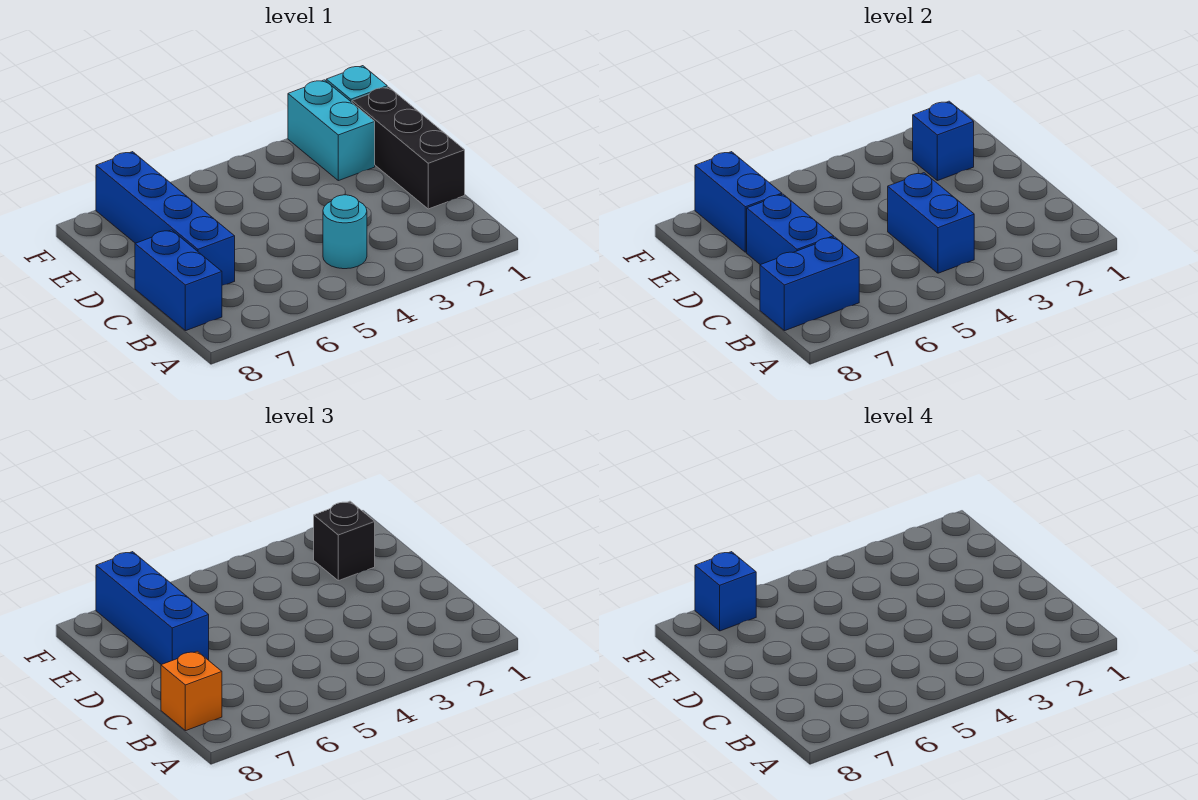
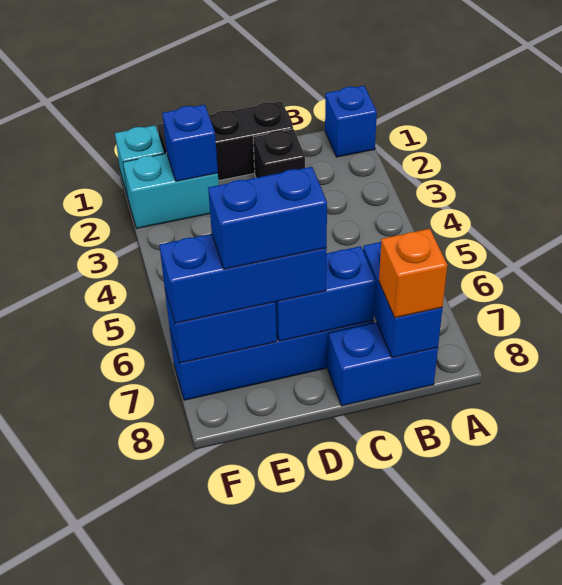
cyan 1x1 round brick [323,195,367,269] -> none
blue 1x2 brick [888,173,974,273] -> blue 1x2 brick moved to [208,167,327,269]
black 1x1 brick [314,501,375,581] -> black 1x1 brick moved to [253,129,305,178]
blue 1x1 brick [695,552,756,631] -> blue 1x1 brick moved to [325,86,377,157]

